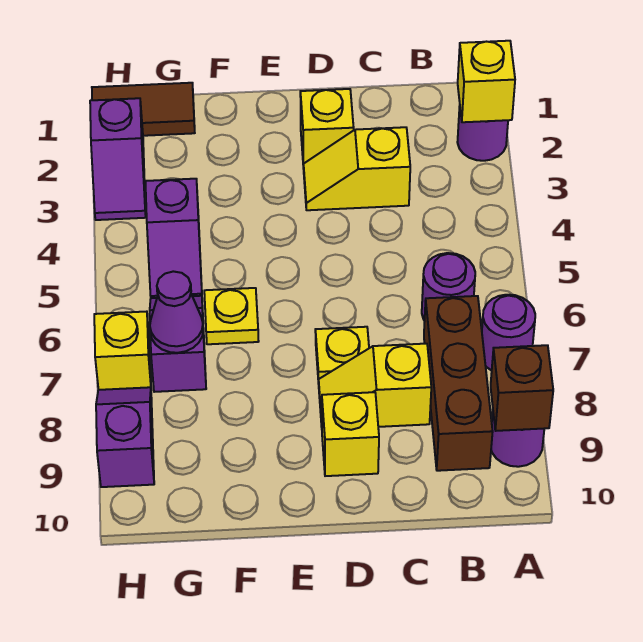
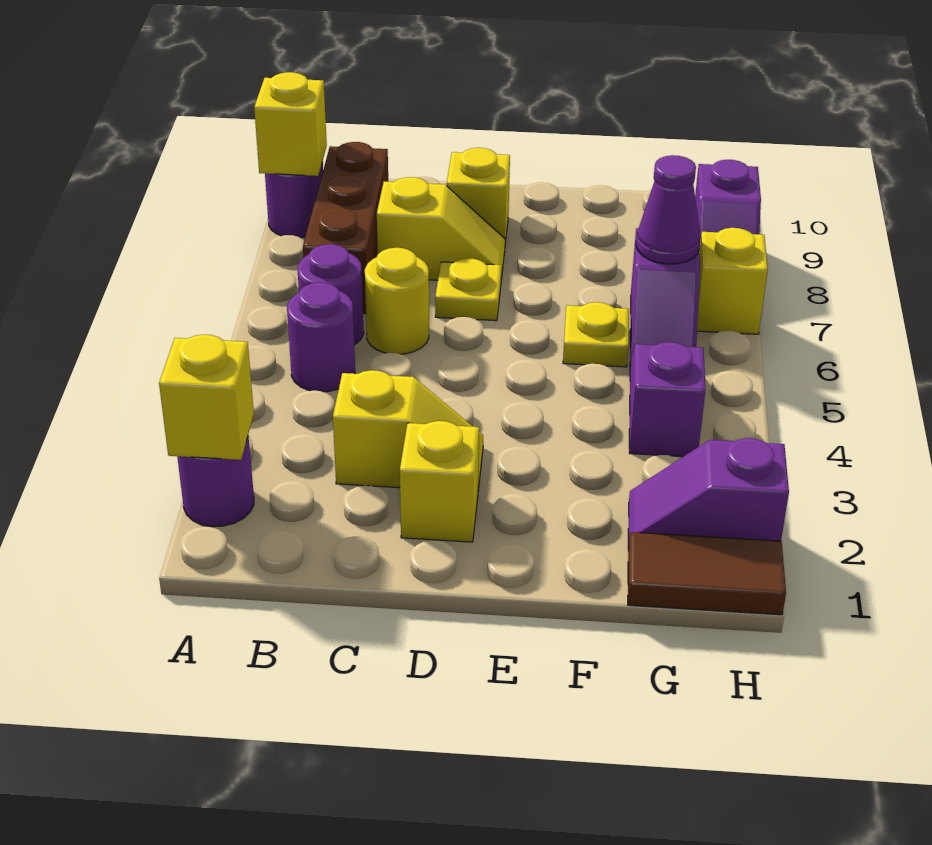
purple 1x1 round brick [482,295,535,371] -> purple 1x1 round brick moved to [287,282,355,392]
brown 1x1 brick [491,345,553,431] -> yellow 1x1 brick [254,72,327,176]
none -> yellow 1x1 round brick [365,248,429,354]
purple 1x2 slope [90,98,146,220] -> purple 1x2 slope turned to [628,438,789,551]

